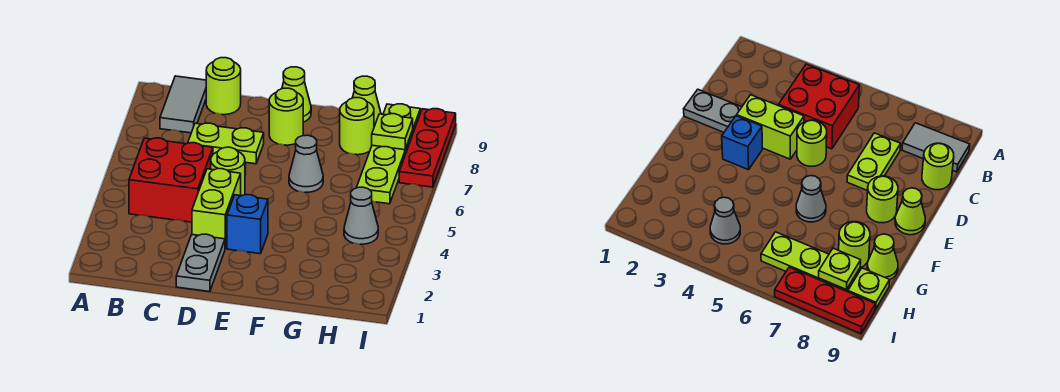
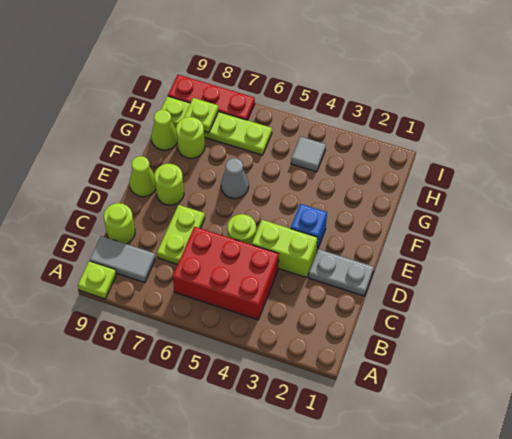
none -> lime 1x1 plate [78,261,117,299]
red 2x2 brick [129,138,213,222] -> red 2x3 brick [172,227,279,320]
grey 1x1 cone [344,187,378,244] -> grey 1x1 tile [291,136,326,172]

